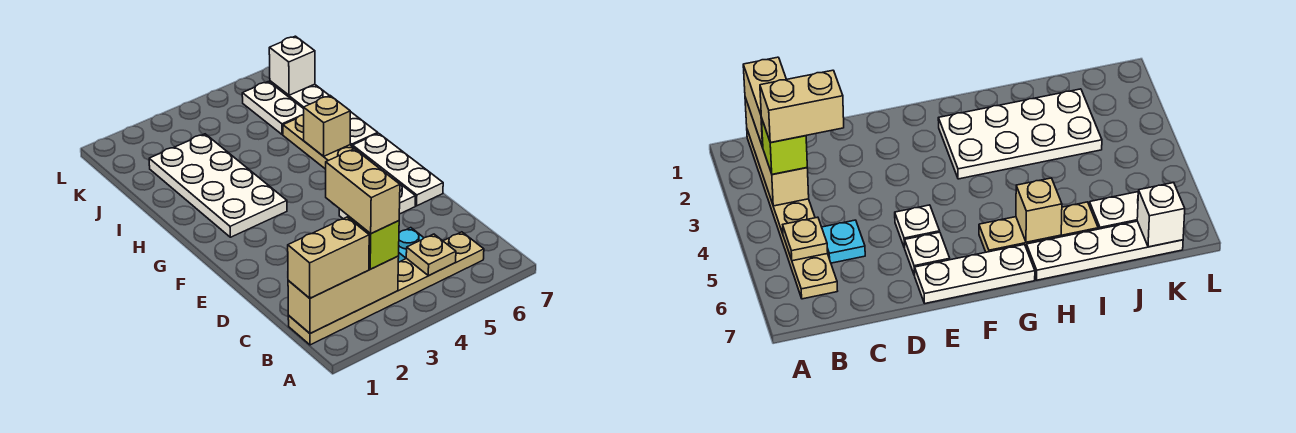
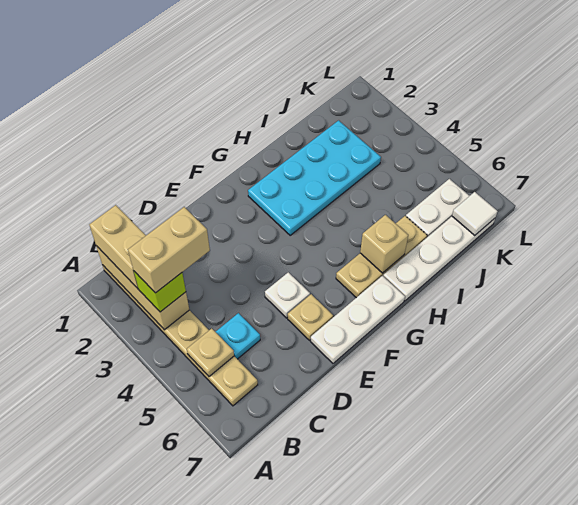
white 1x1 plate [394,179,415,214] -> tan 1x1 plate [288,294,333,340]
white 2x4 plate [149,134,287,237] -> cyan 2x4 plate [248,120,381,235]
white 1x1 brick [269,36,315,95] -> white 1x1 tile [452,192,497,236]

